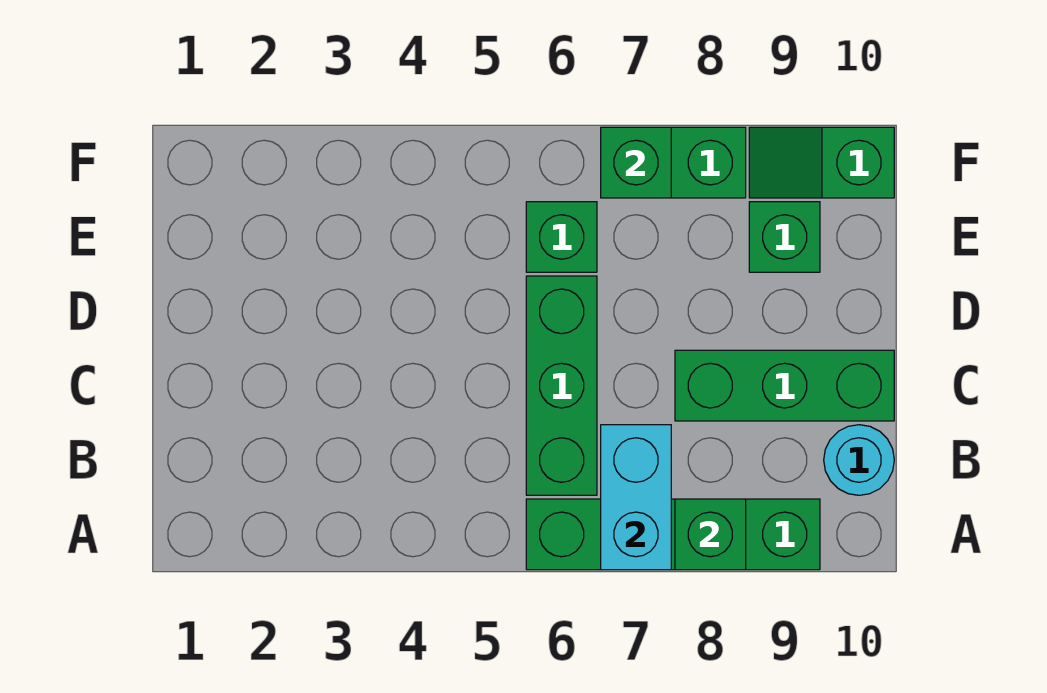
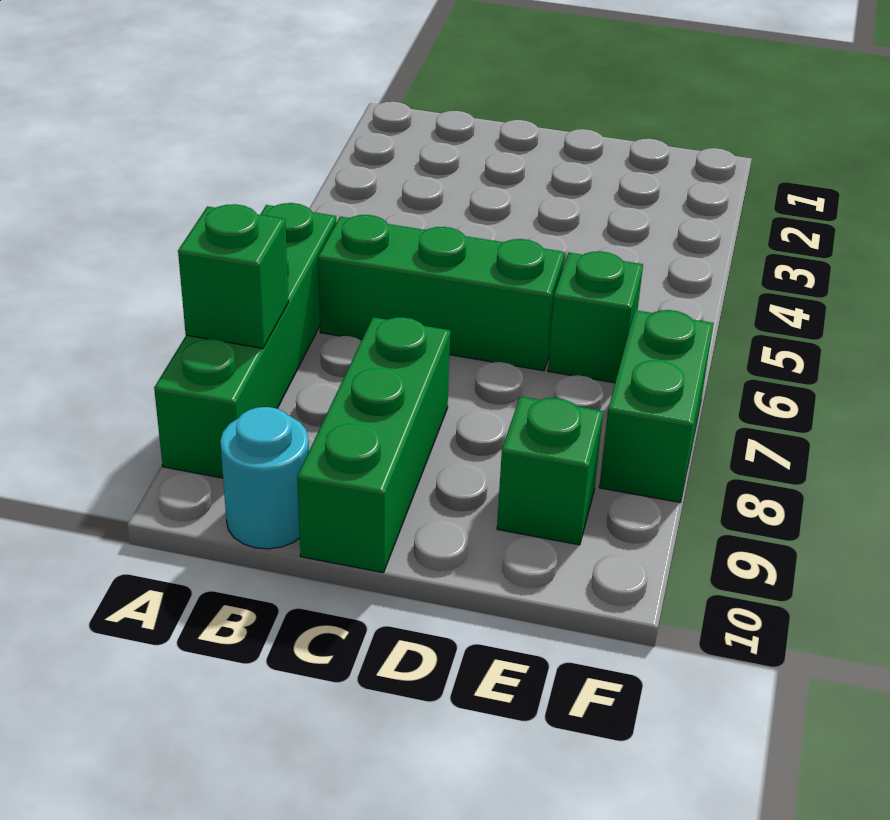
cyan 1x2 brick [601,425,671,570] -> none
green 1x1 brick [601,127,671,198] -> none
green 1x2 slope [749,127,894,198] -> none

